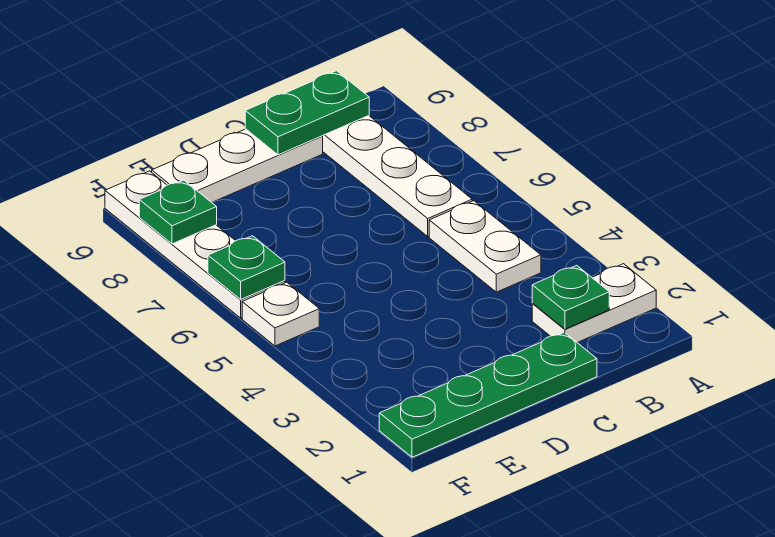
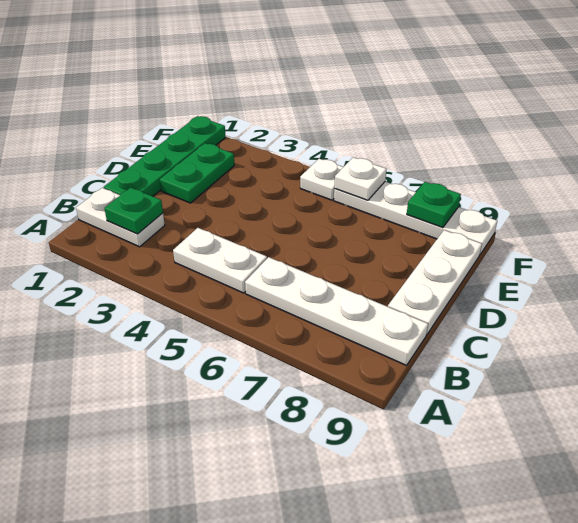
white 1x2 plate [532,264,656,343] -> white 1x2 plate turned to [76,188,165,247]
green 1x2 plate [245,71,369,155] -> green 1x2 plate moved to [160,143,234,203]
green 1x1 plate [208,236,285,299] -> white 1x1 plate [334,157,386,200]

